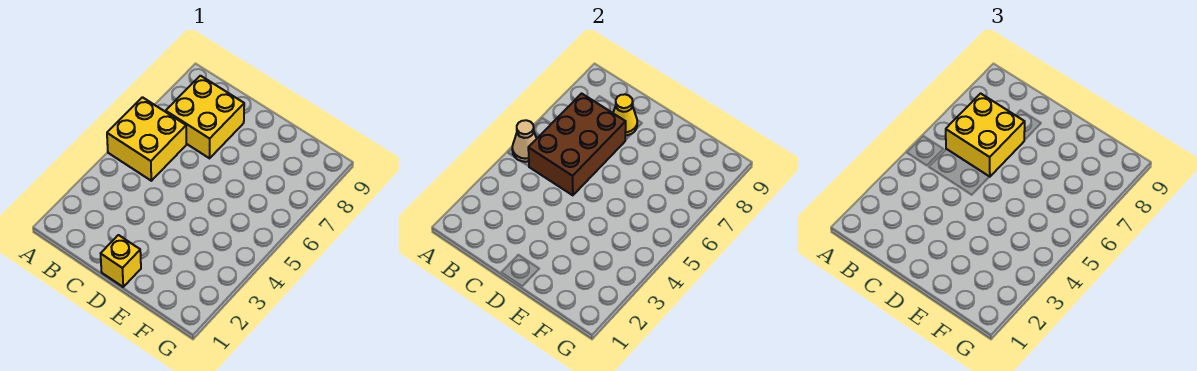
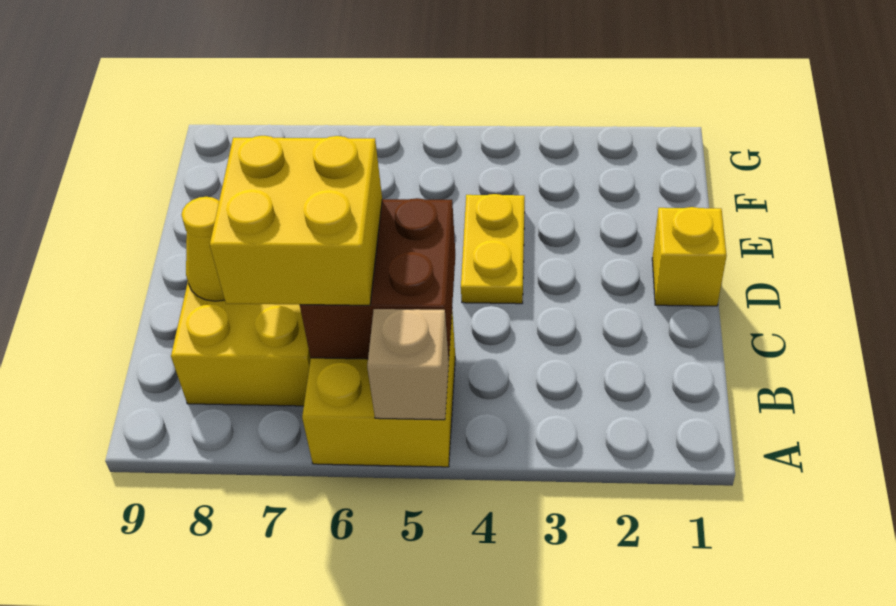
tan 1x1 cone [512,120,537,162] -> tan 1x1 brick [367,309,449,420]
brown 2x3 brick [528,93,626,195] -> brown 2x2 brick [300,198,456,360]
none -> yellow 1x2 plate [461,194,525,304]

